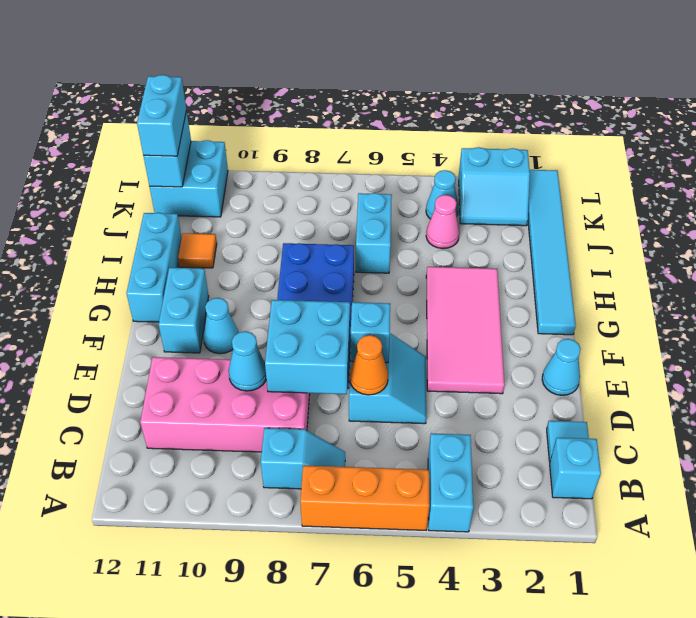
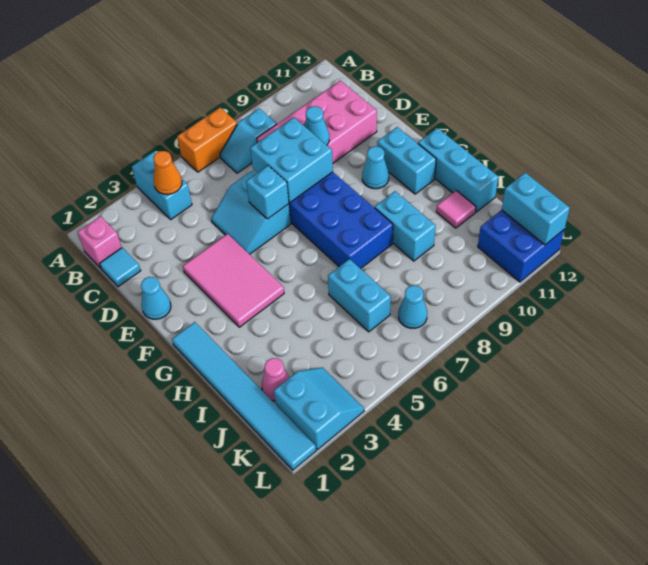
orange 1x3 brick [300,465,429,530] -> orange 1x2 brick [177,108,237,172]
cyan 1x1 brick [550,438,601,499] -> pink 1x1 brick [78,216,122,268]
orange 1x1 cone [350,335,388,395] -> orange 1x1 cone moved to [153,151,182,195]
pink 2x4 tile [426,267,504,394] -> pink 2x3 tile [183,234,284,327]
orange 1x1 tile [178,233,217,268] -> pink 1x1 tile [436,190,476,228]
pink 1x1 cone [426,195,459,249] -> pink 1x1 cone moved to [262,358,289,401]
cyan 2x2 slope [459,147,530,226] -> cyan 2x2 slope turned to [274,367,364,450]
cyan 1x1 cone [426,170,459,219] -> cyan 1x1 cone moved to [398,285,427,328]
cyan 2x2 brick [149,140,228,217] -> blue 2x2 brick [478,210,564,282]
cyan 1x2 brick [137,75,186,156] -> cyan 1x2 brick moved to [375,191,436,261]

